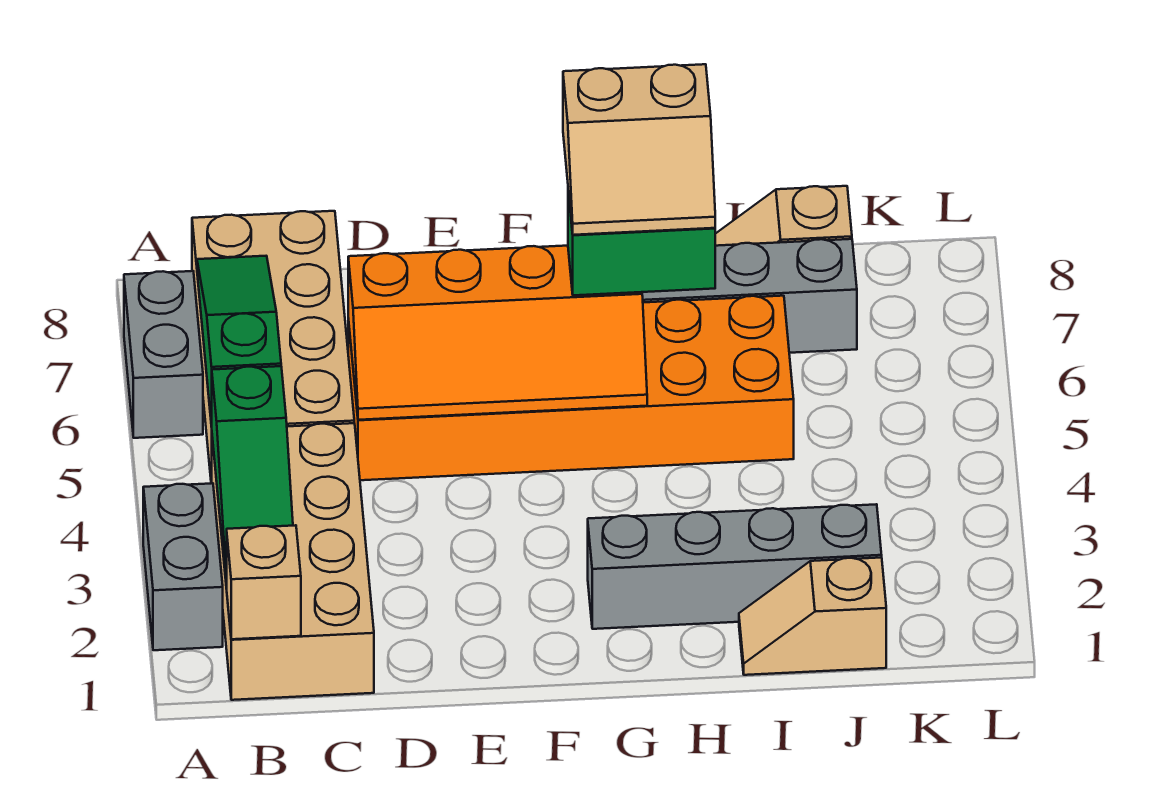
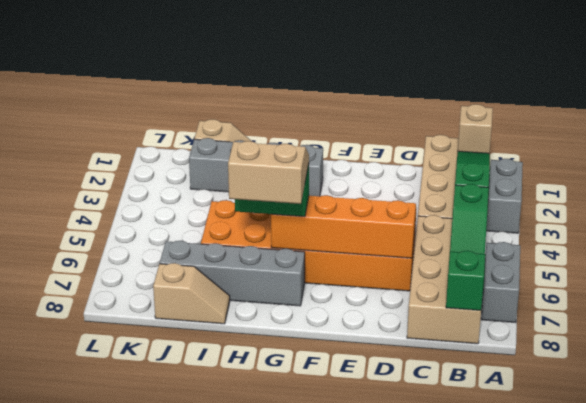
none -> green 1x1 brick [446,251,485,311]

